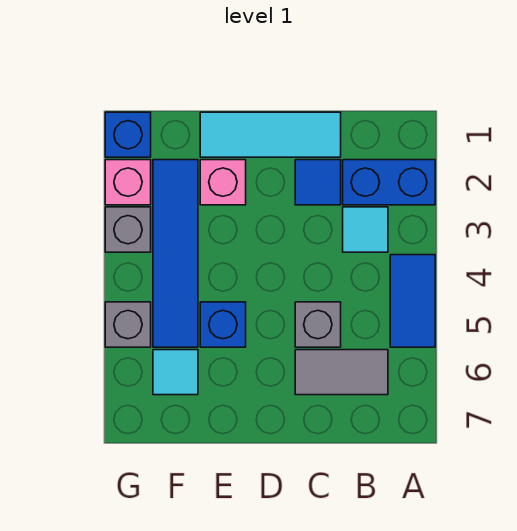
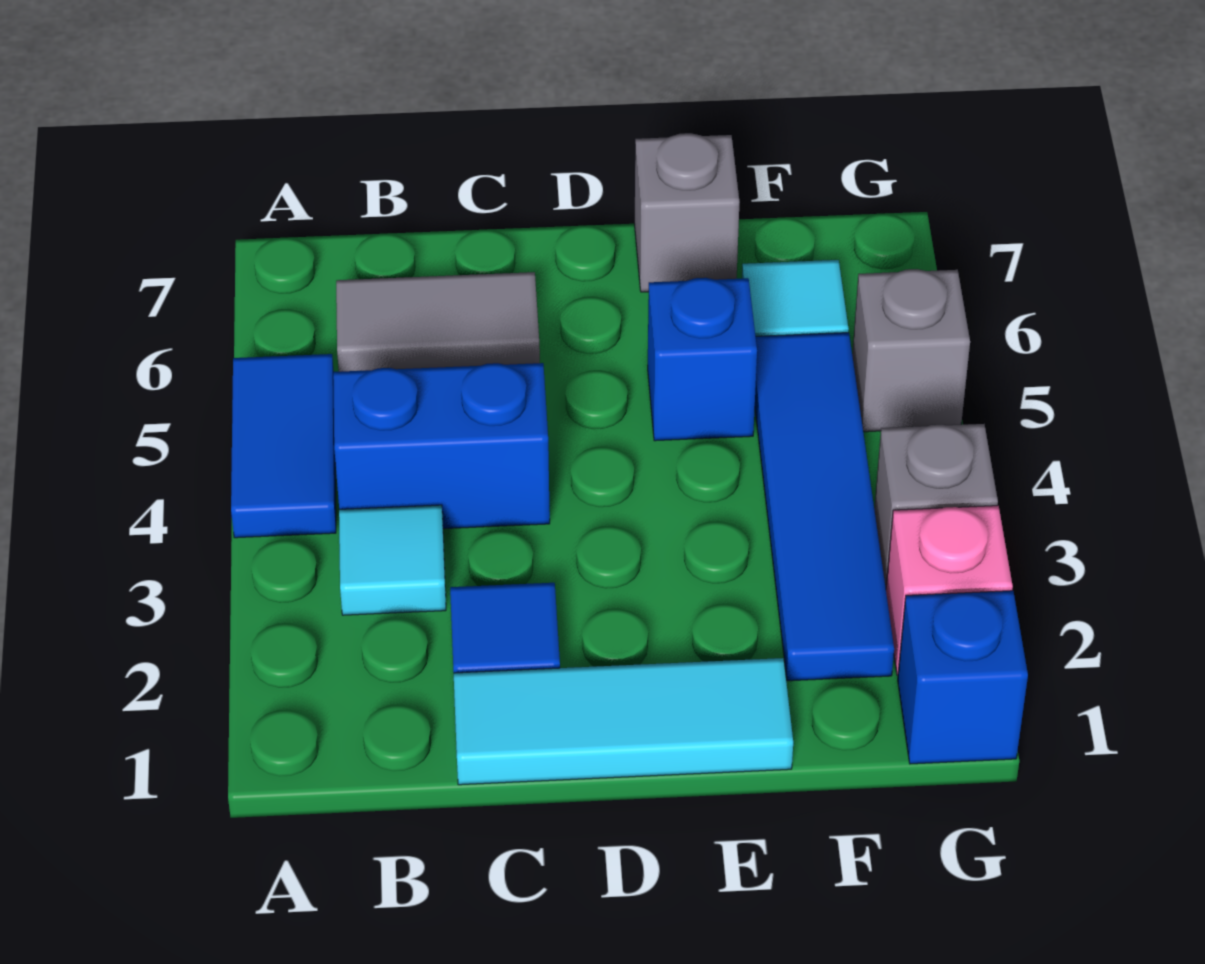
blue 1x2 brick [343,160,435,205] -> blue 1x2 brick moved to [333,363,550,529]
grey 1x1 brick [295,302,341,347] -> grey 1x1 brick moved to [635,133,740,292]
pink 1x1 brick [200,160,246,205] -> none

